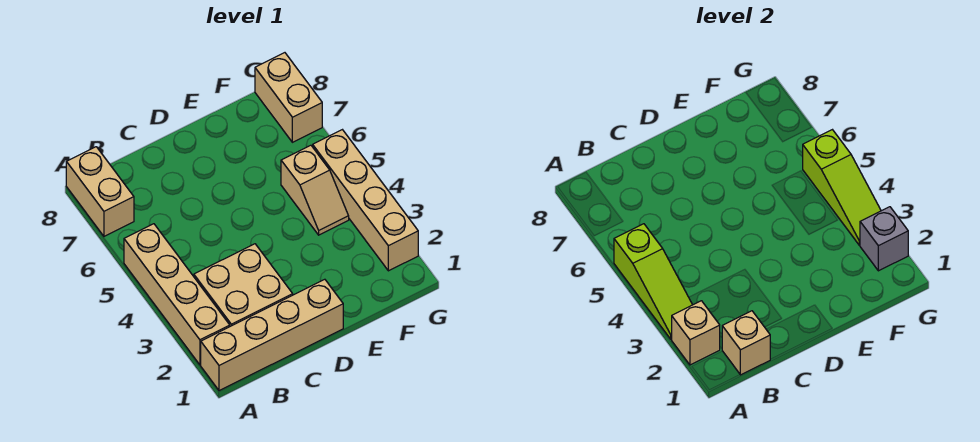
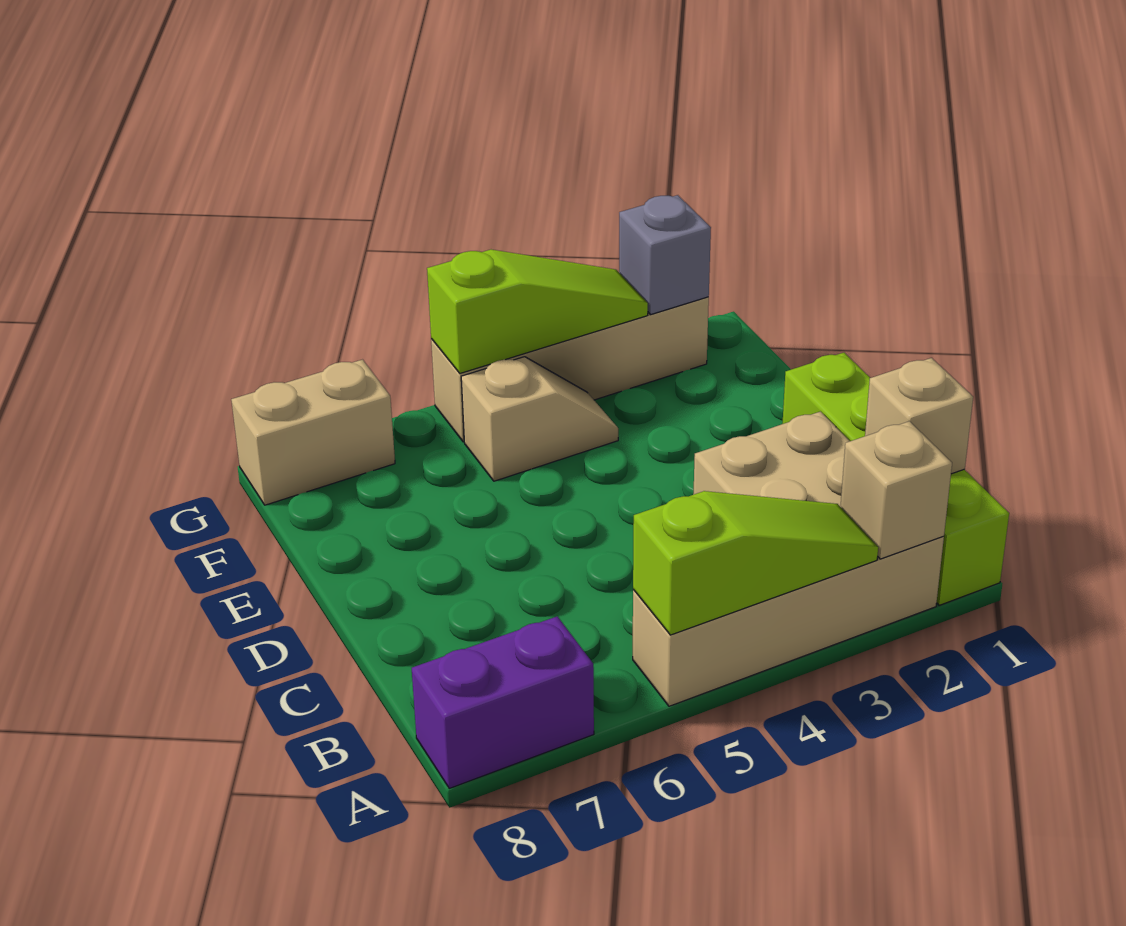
tan 1x4 brick [201,279,343,391] -> lime 1x4 brick [782,353,1009,605]
tan 1x2 brick [66,147,134,236] -> purple 1x2 brick [412,616,594,788]

